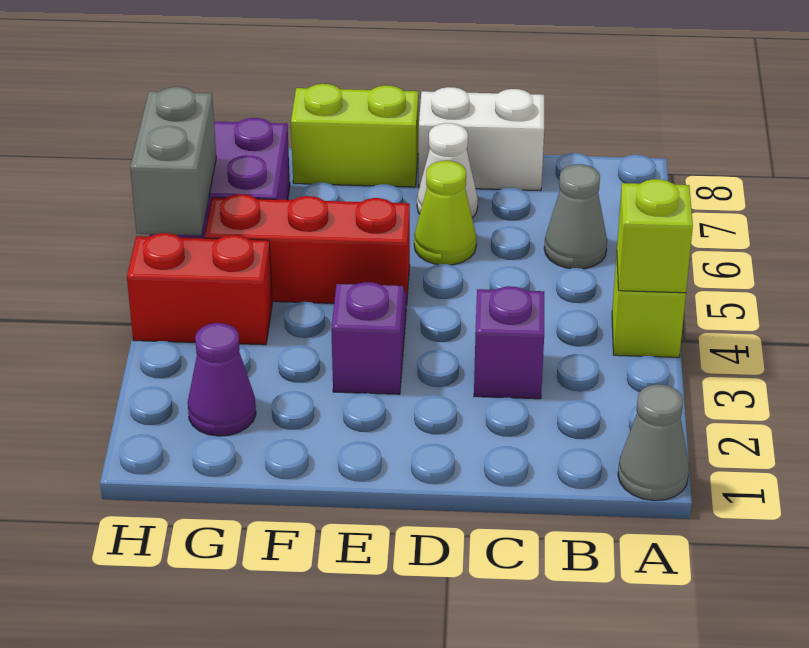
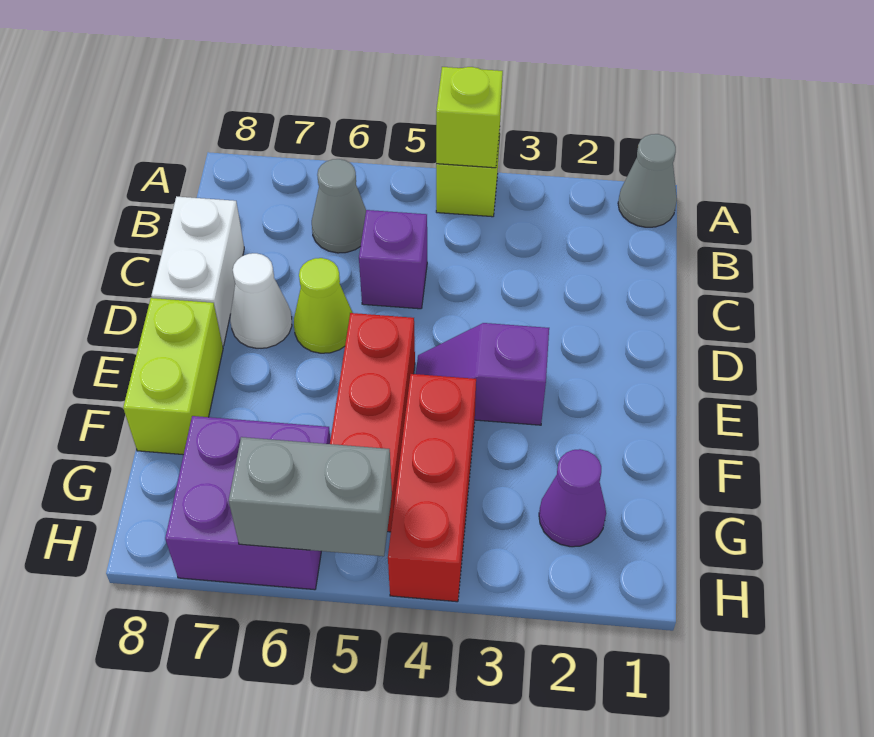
purple 1x1 brick [474,286,544,399] -> purple 1x1 brick moved to [359,210,427,309]
red 1x2 brick [127,233,272,345] -> red 1x3 brick [388,374,476,602]

